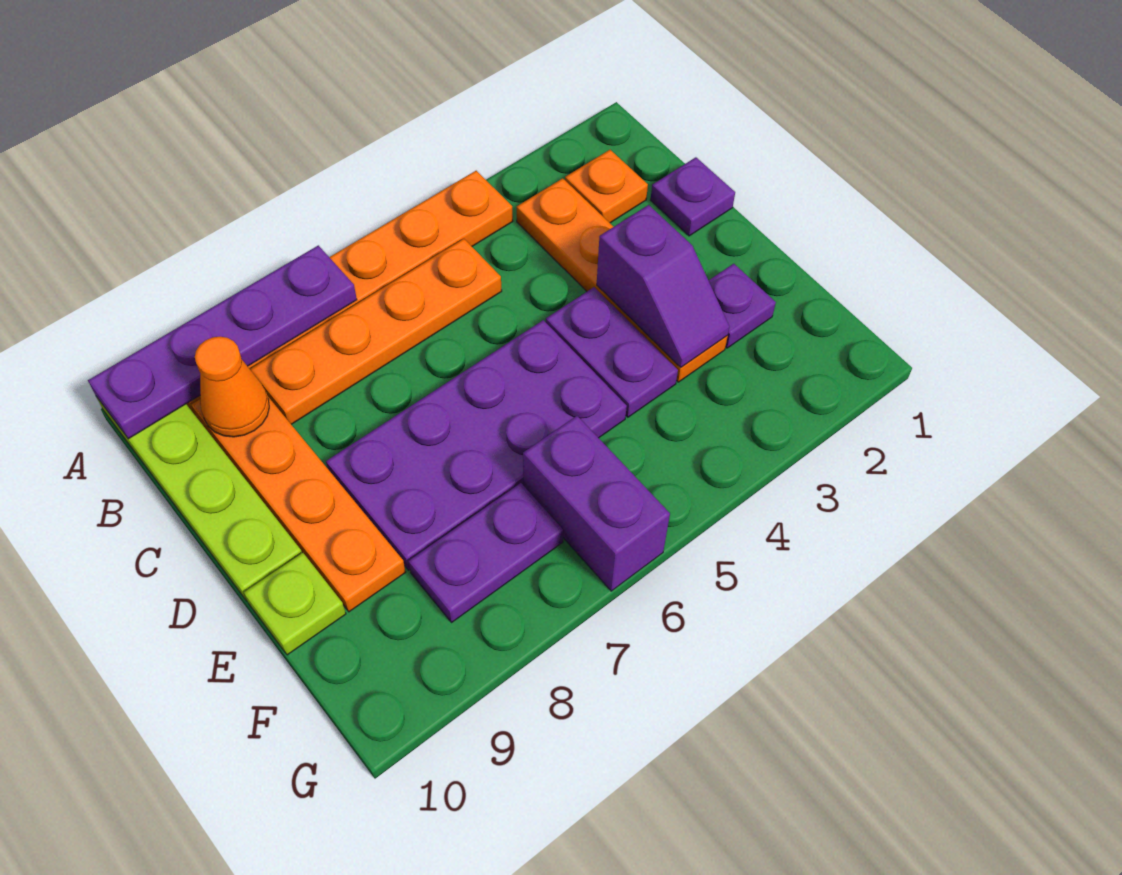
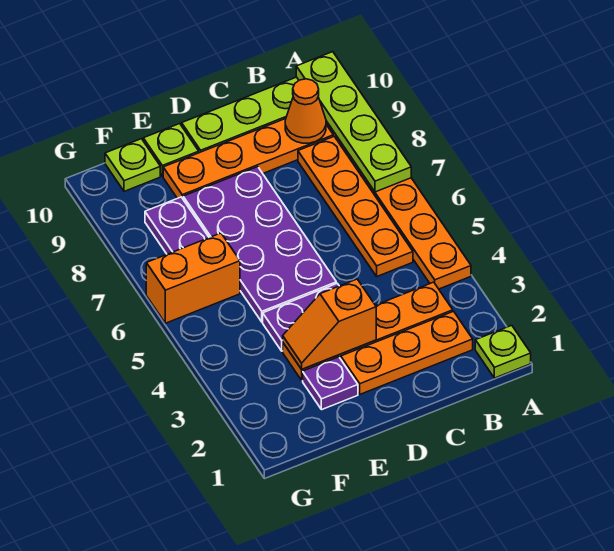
none -> lime 1x1 plate [475,325,531,378]
purple 1x4 plate [88,245,357,439] -> lime 1x4 plate [296,52,411,192]
orange 1x1 plate [565,150,648,223] -> orange 1x3 plate [341,311,473,394]
purple 1x1 plate [651,157,735,236] -> none
purple 1x2 slope [597,205,730,367] -> orange 1x2 slope [283,279,376,369]
purple 1x2 brick [523,416,670,591] -> orange 1x2 brick [146,233,240,323]
none -> lime 1x1 plate [105,139,160,191]

